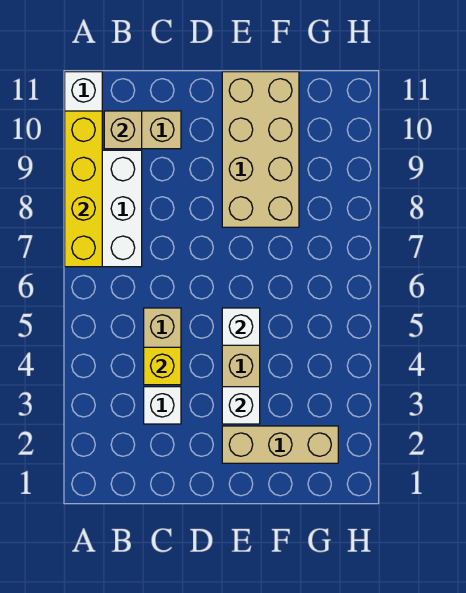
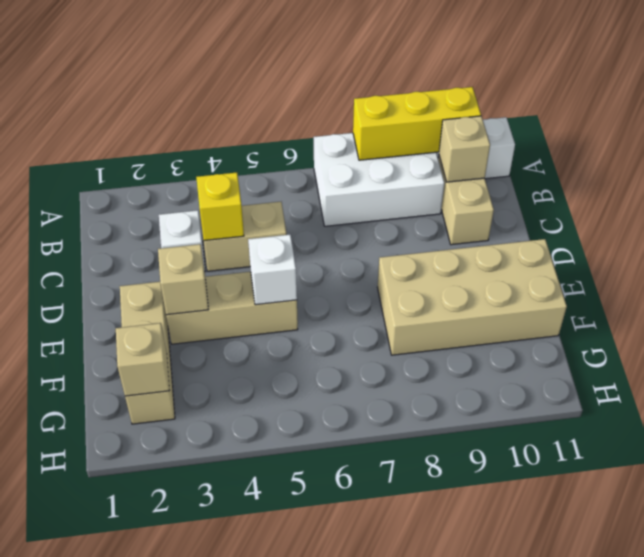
yellow 1x4 brick [65,111,102,267] -> yellow 1x3 brick [353,87,481,160]
white 1x1 brick [222,387,260,424] -> tan 1x1 brick [158,244,208,315]
none -> tan 1x1 brick [116,323,169,396]

